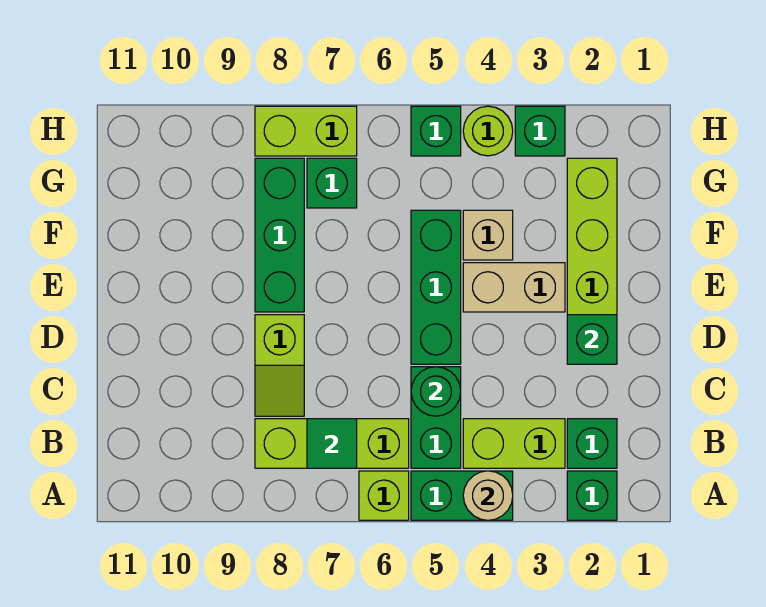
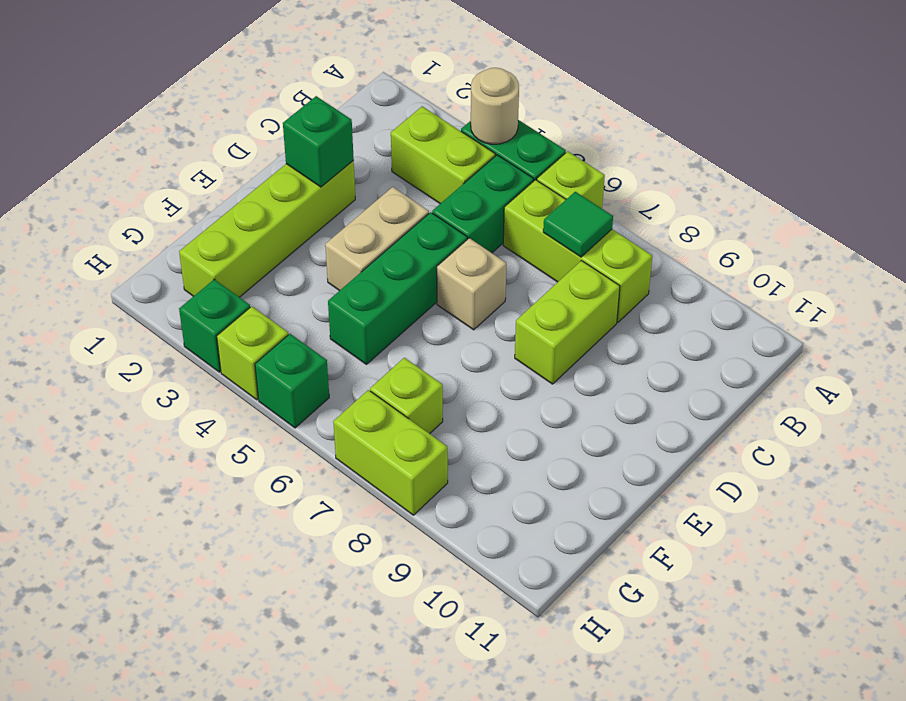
green 1x1 brick [567,471,617,520] -> none
green 1x1 brick [567,419,617,468] -> none
green 1x1 round brick [411,367,461,416] -> none
lime 1x2 slope [255,315,304,416] -> lime 1x2 brick [515,261,620,384]
tan 1x2 brick [463,263,565,312] -> tan 1x2 brick turned to [325,187,429,291]
green 1x3 brick [255,158,304,312] -> none
tan 1x1 brick [463,210,513,260] -> tan 1x1 brick moved to [437,238,506,330]
green 1x1 brick [307,158,357,208] -> lime 1x1 brick [370,358,443,434]
lime 1x1 round brick [463,106,513,156] -> lime 1x1 brick [217,306,288,400]

